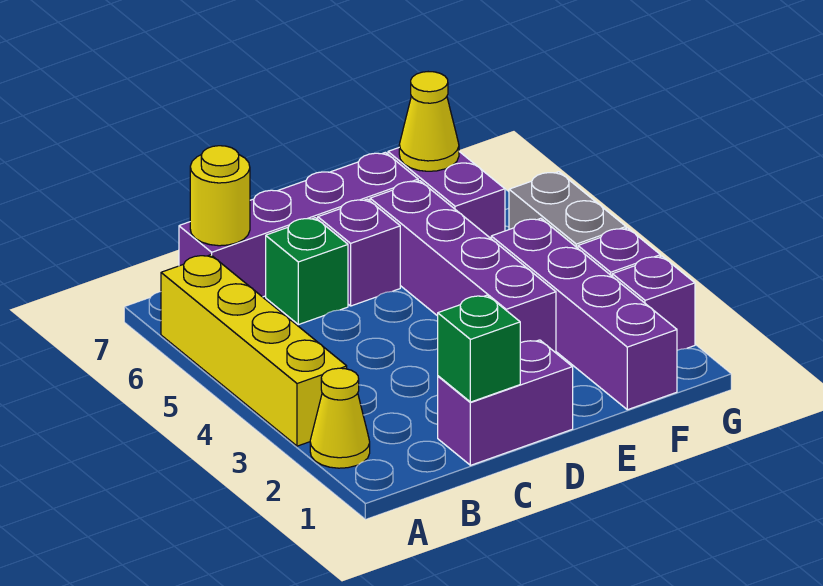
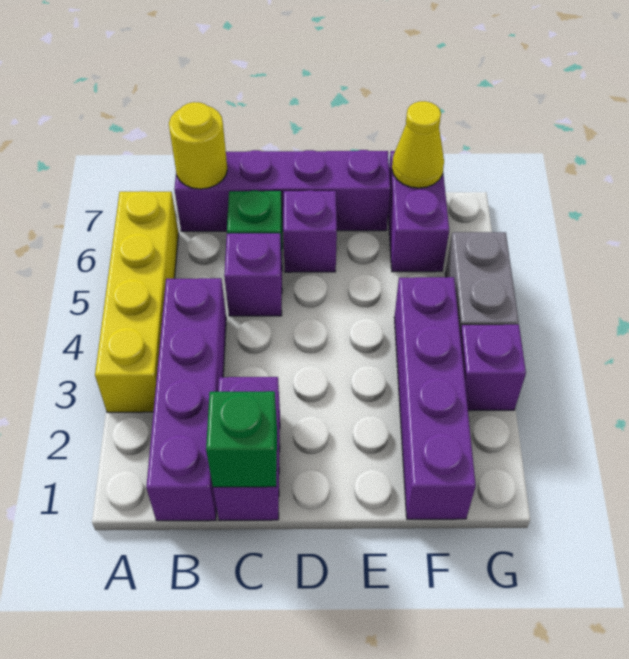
yellow 1x1 cone [310,368,370,468] -> none
purple 1x2 brick [438,340,573,465] -> purple 1x2 brick turned to [213,377,280,520]
purple 1x4 brick [370,181,556,353] -> purple 1x4 brick moved to [146,278,226,521]
purple 1x1 brick [612,256,695,350] -> purple 1x1 brick moved to [224,233,282,316]

